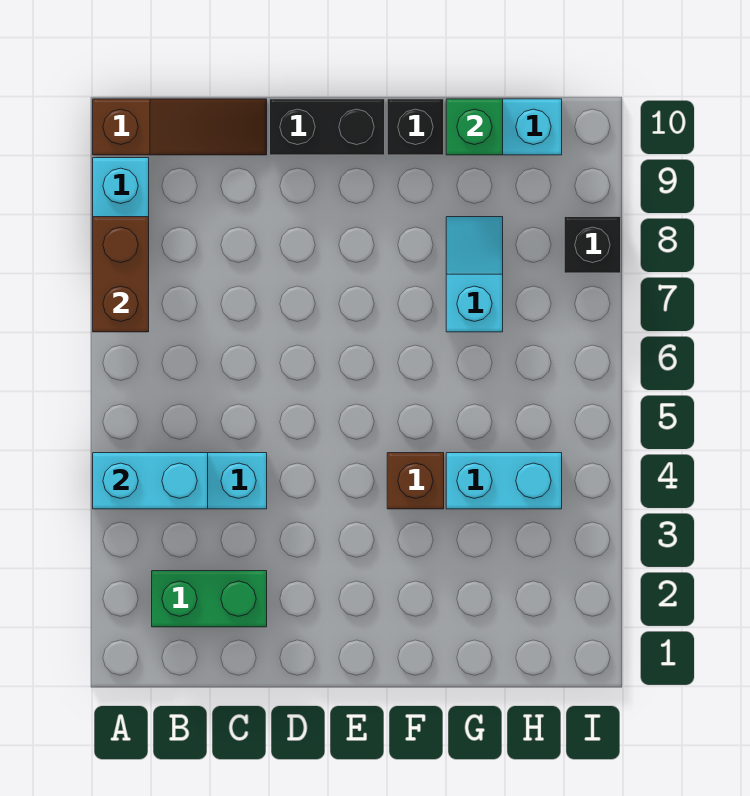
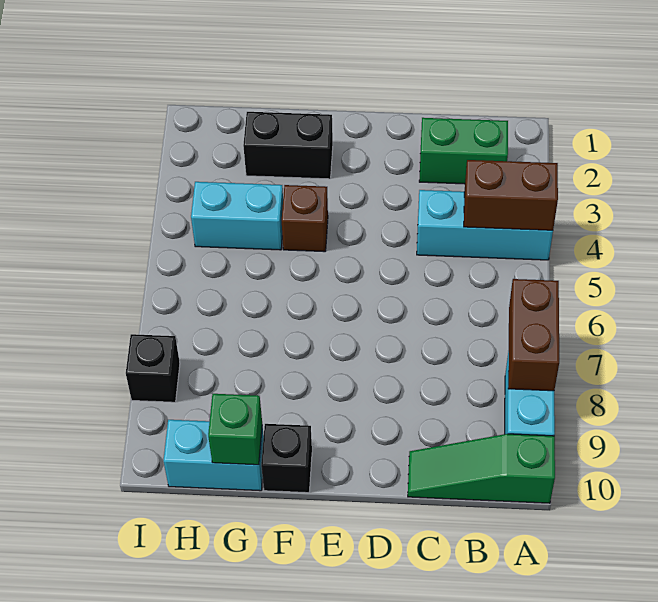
cyan 1x2 brick [93,453,208,509] -> brown 1x2 brick [464,160,558,230]
brown 1x3 slope [93,99,267,155] -> green 1x3 slope [408,434,555,503]
black 1x2 brick [270,99,385,155] -> black 1x2 brick moved to [243,112,333,179]
cyan 1x2 slope [446,217,503,332] -> none

